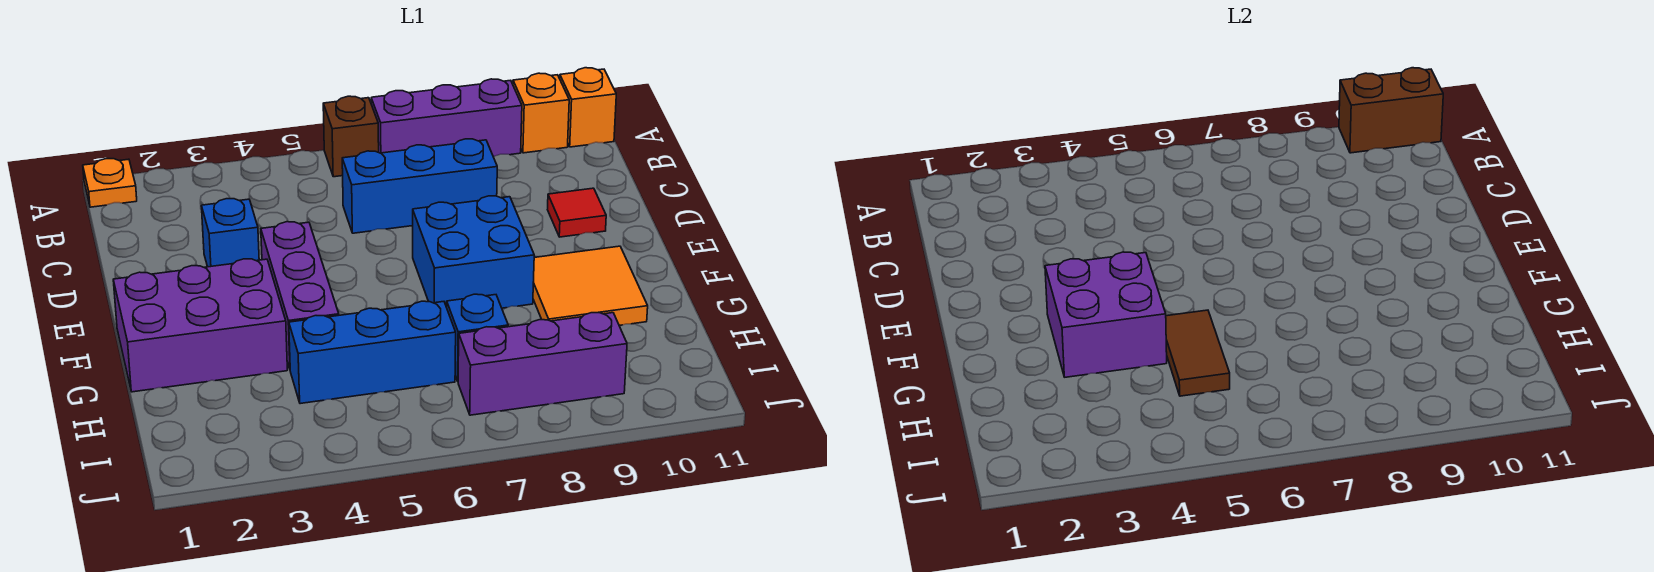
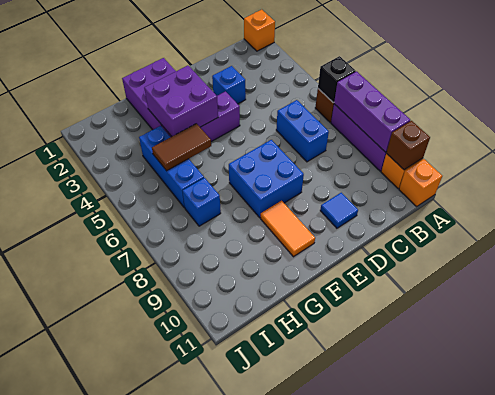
orange 1x1 plate [83,159,137,207] -> orange 1x1 brick [244,10,275,51]
none -> black 1x1 brick [318,56,356,103]
brown 1x2 brick [1339,68,1443,153] -> brown 1x1 brick [386,121,430,170]
blue 1x3 brick [342,139,497,233] -> blue 1x2 brick [276,100,329,162]
red 1x1 tile [548,188,606,237] -> blue 1x1 tile [320,193,358,228]
orange 2x2 tile [533,246,648,325] -> orange 1x2 tile [261,201,315,257]
purple 1x3 brick [458,313,627,415] -> purple 1x3 brick moved to [334,71,410,152]

